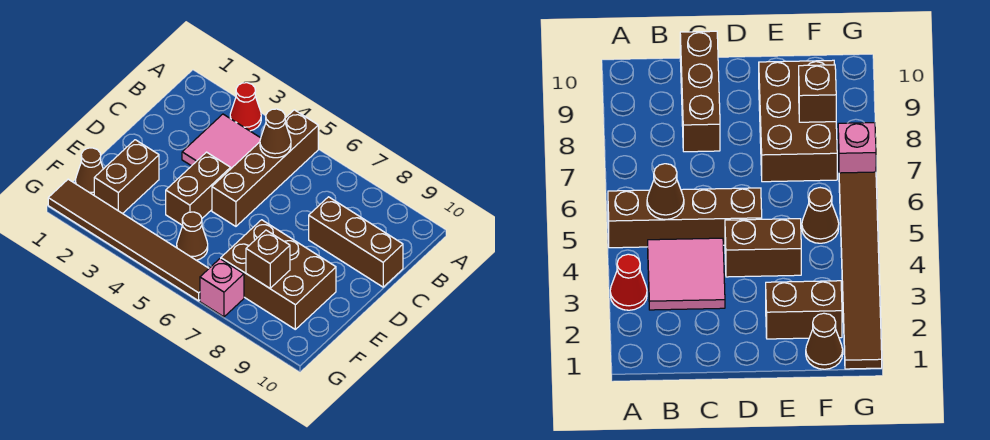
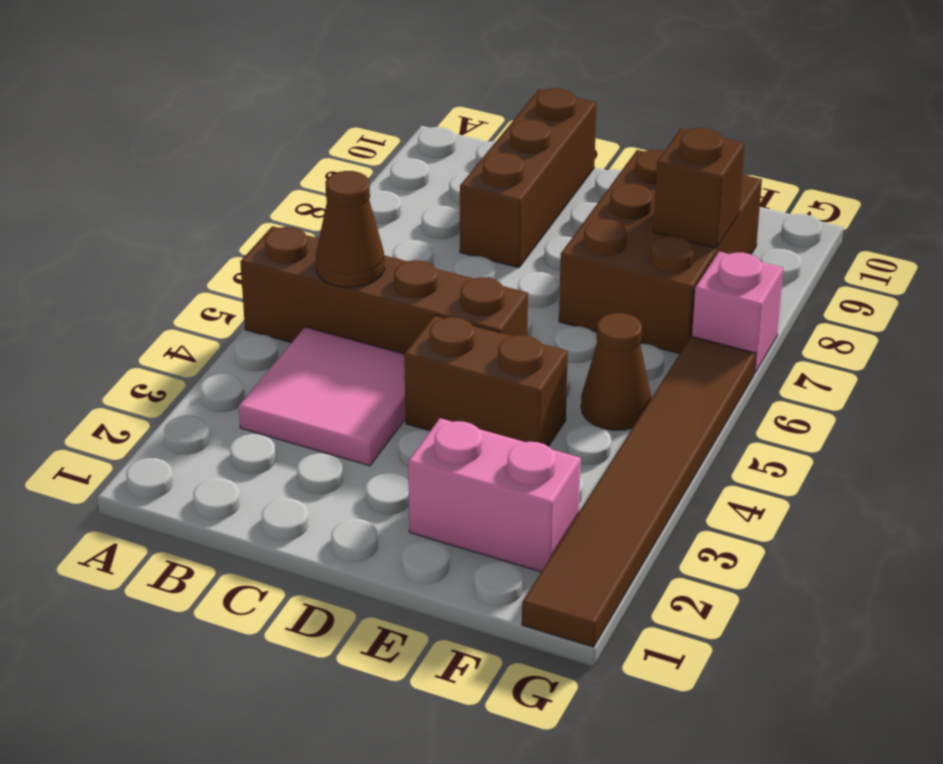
red 1x1 cone [230,83,261,131] -> none
brown 1x2 brick [94,140,159,214] -> pink 1x2 brick [408,418,581,572]
brown 1x1 cone [75,148,103,195] -> none

